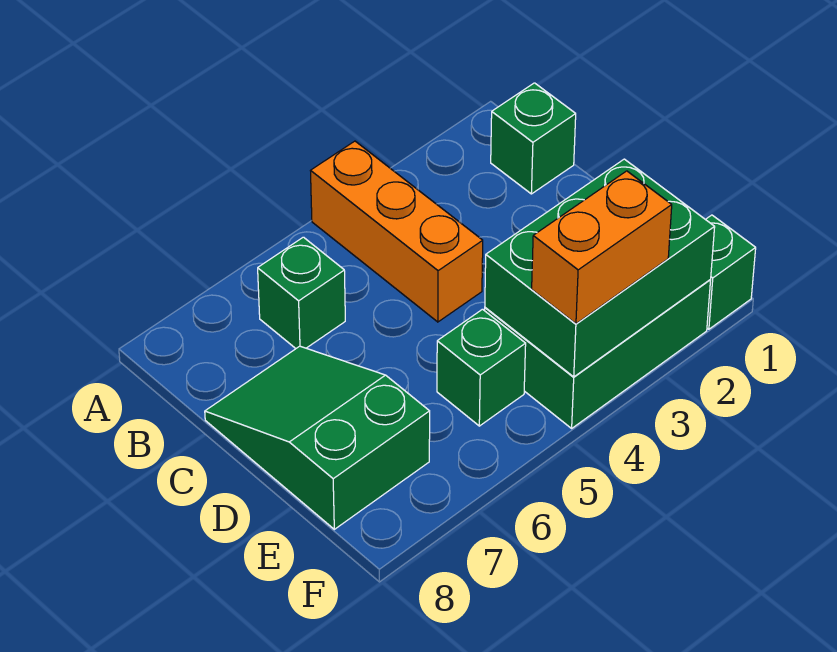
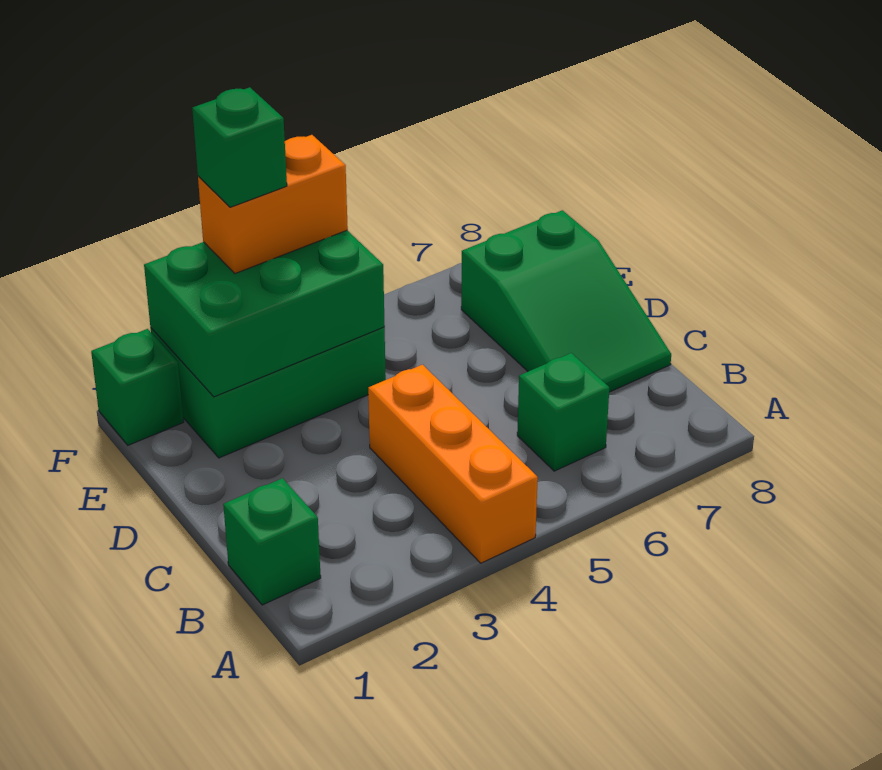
green 1x1 brick [437,309,526,426] -> green 1x1 brick moved to [192,87,287,207]

